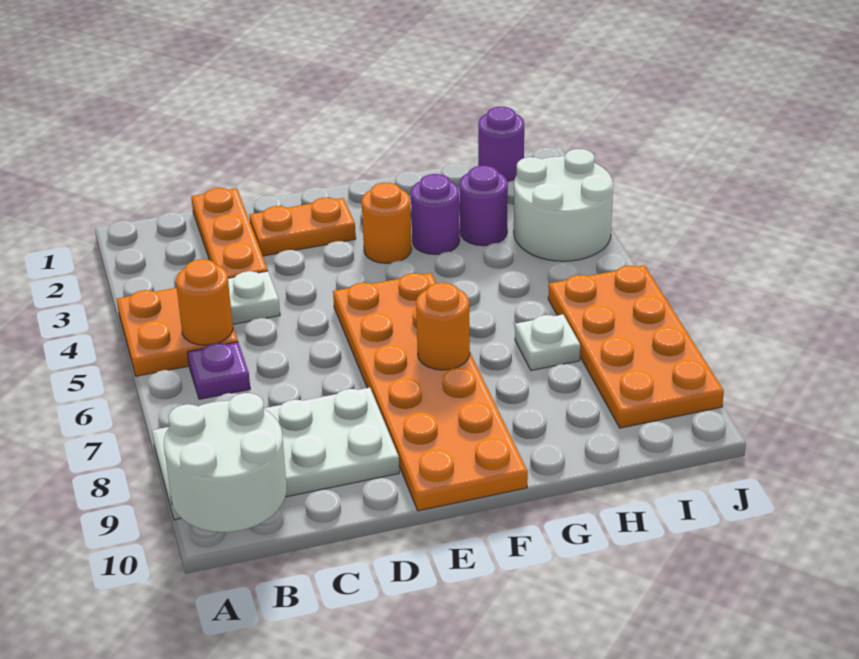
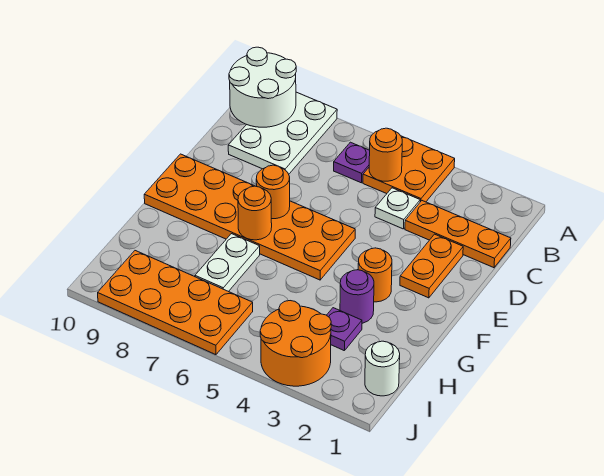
white 2x4 plate [152,388,399,520] -> white 2x3 plate [228,92,337,174]
none -> orange 1x1 round brick [256,165,290,219]
purple 1x1 round brick [459,166,508,246] -> purple 1x1 plate [327,308,362,351]
white 1x1 plate [515,314,580,370] -> white 1x2 plate [195,234,260,292]
purple 1x1 round brick [478,107,524,182] -> white 1x1 round brick [365,341,400,396]
white 2x2 round brick [514,149,613,261] -> orange 2x2 round brick [260,301,331,386]

